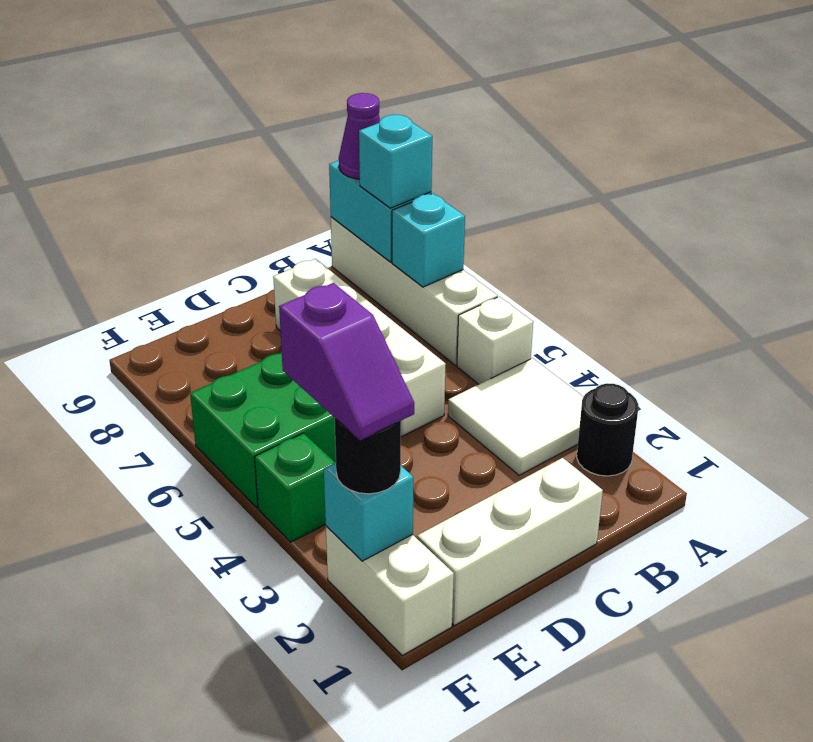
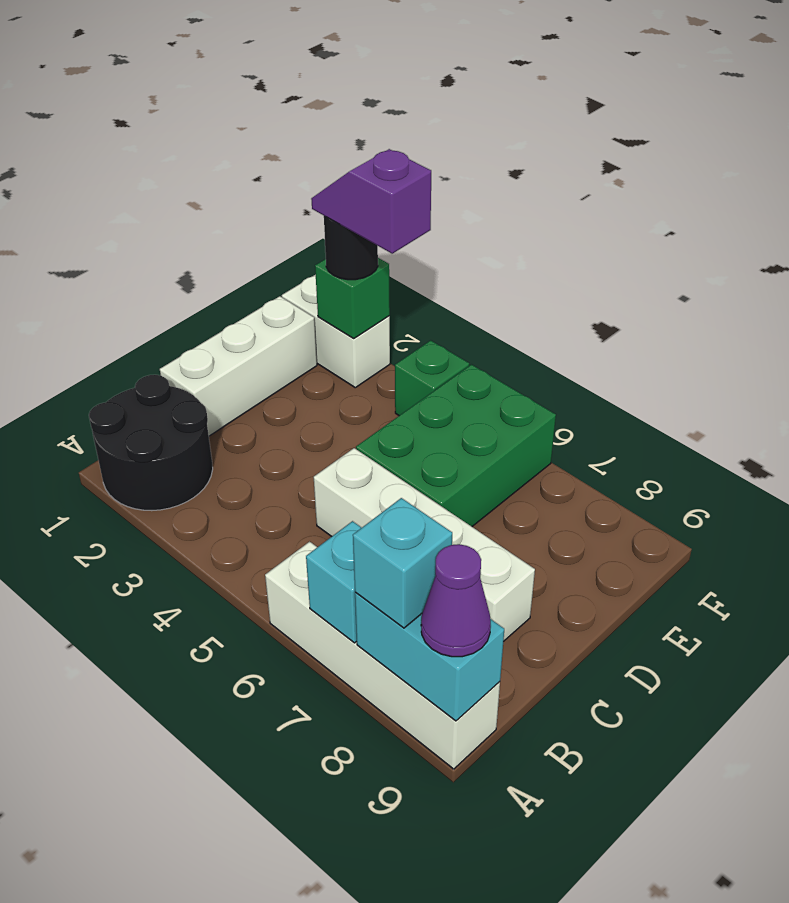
black 1x1 round brick [577,383,638,476] -> black 2x2 round brick [89,375,213,511]
white 2x2 tile [448,358,583,475] -> none
white 1x1 brick [457,297,533,384] -> none
cyan 1x1 brick [324,462,413,561] -> green 1x1 brick [315,258,390,338]

